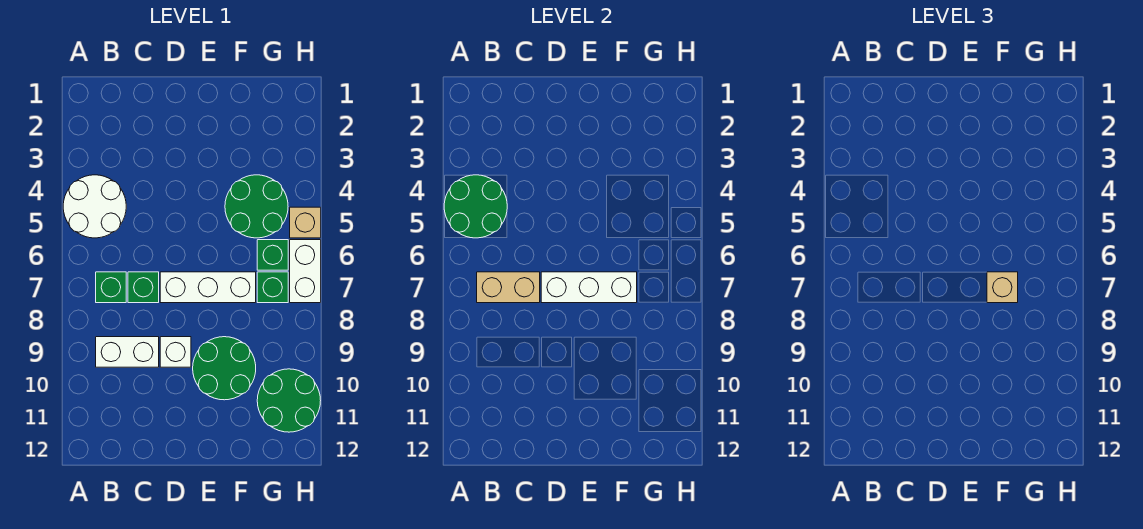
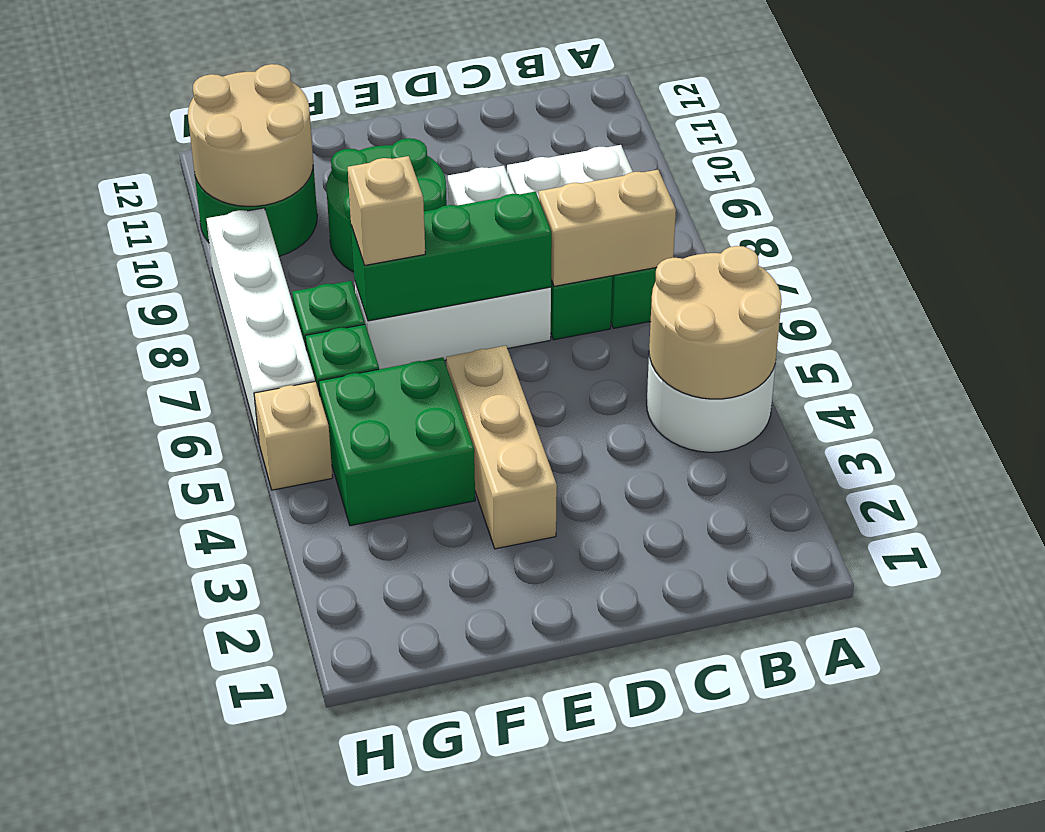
green 2x2 round brick [444,175,507,238] -> tan 2x2 round brick [649,246,782,399]
white 1x3 brick [541,272,637,303] -> green 1x3 brick [351,192,552,321]
none -> tan 1x3 brick [446,346,557,549]
green 2x2 round brick [225,175,288,238] -> green 2x2 brick [319,357,475,526]
none -> tan 2x2 round brick [188,64,313,206]
white 1x2 brick [290,240,321,303] -> white 1x4 brick [207,208,315,442]

